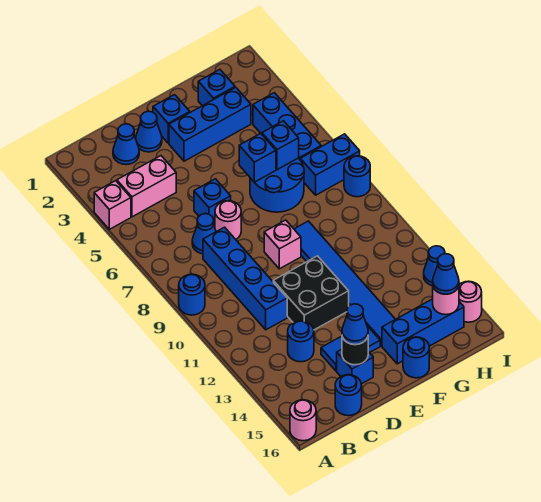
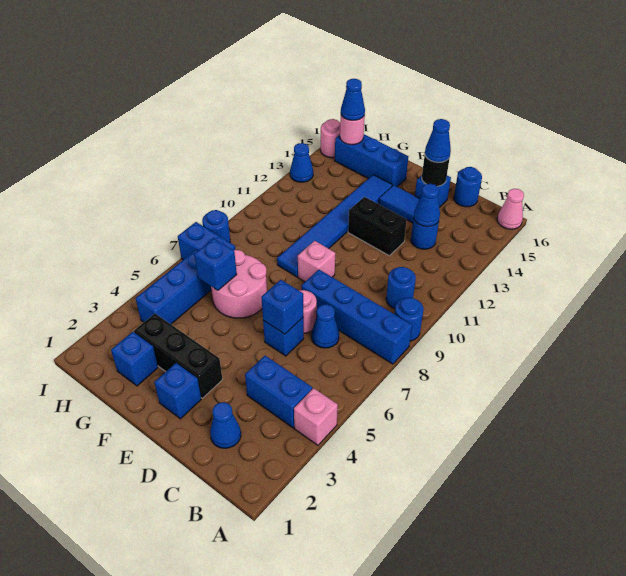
pink 1x1 round brick [290,400,316,441] -> pink 1x1 cone [497,189,524,229]
pink 1x2 brick [117,156,176,217] -> blue 1x2 brick [245,356,312,428]
blue 1x4 brick [203,227,287,330] -> blue 1x4 brick turned to [302,270,412,364]
blue 1x1 cone [136,111,162,152] -> blue 1x1 cone moved to [414,184,440,227]
black 2x2 brick [273,256,349,330] -> black 1x2 brick [348,197,407,256]
blue 1x3 brick [169,87,251,161] -> black 1x3 brick [134,314,222,398]
blue 2x2 round brick [250,158,304,212] -> pink 2x2 round brick [211,250,267,318]
blue 1x1 brick [239,133,276,182] -> blue 1x1 brick moved to [261,280,303,334]
blue 1x1 round brick [403,337,429,378] -> blue 1x1 round brick moved to [386,267,416,309]

